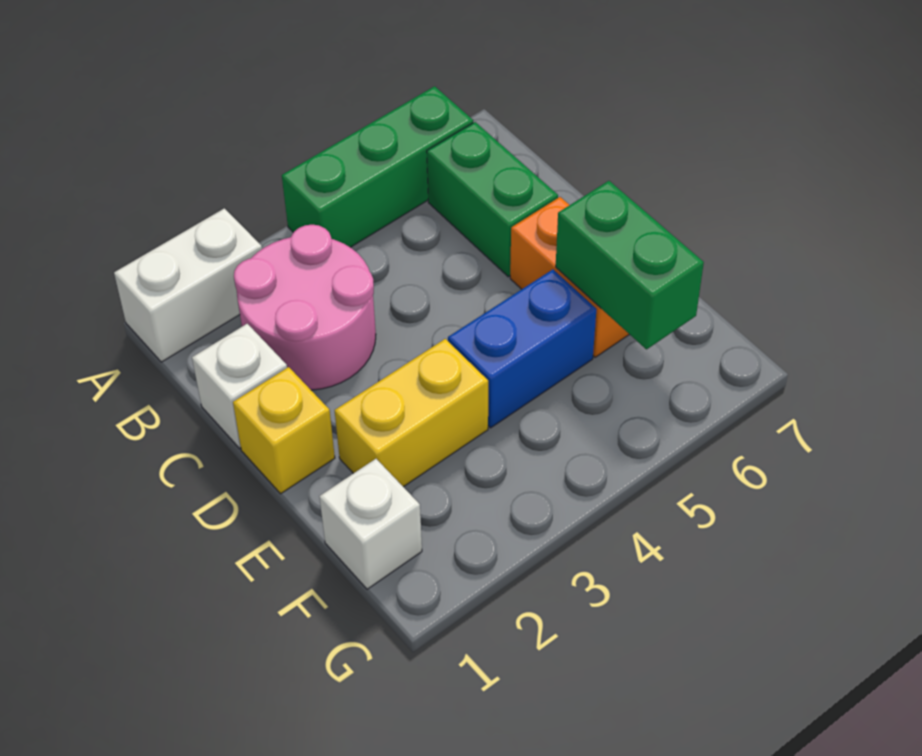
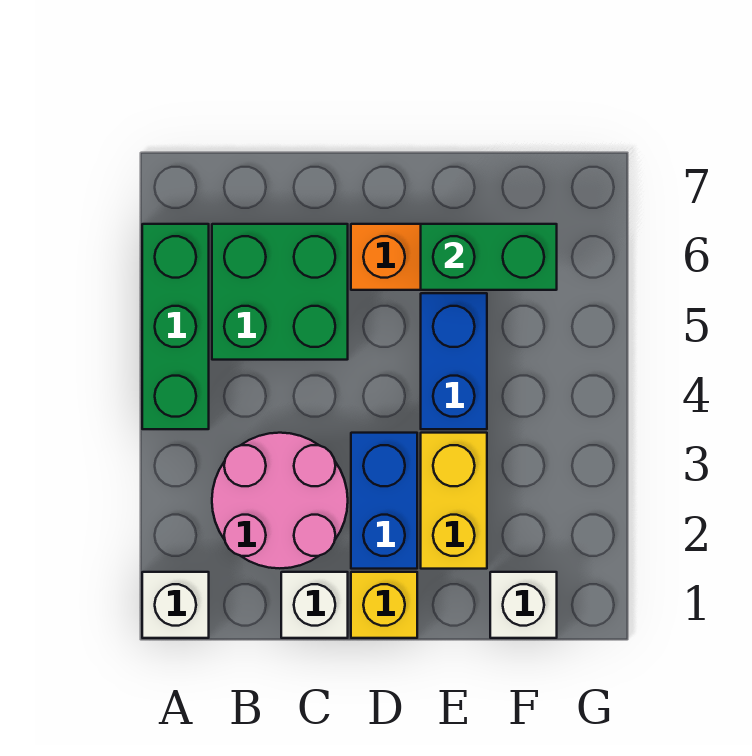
white 1x2 brick [114,208,262,362] -> white 1x1 brick [142,572,209,638]
green 1x2 brick [427,122,558,277] -> green 2x2 brick [212,224,348,360]
none -> blue 1x2 brick [351,433,417,569]

